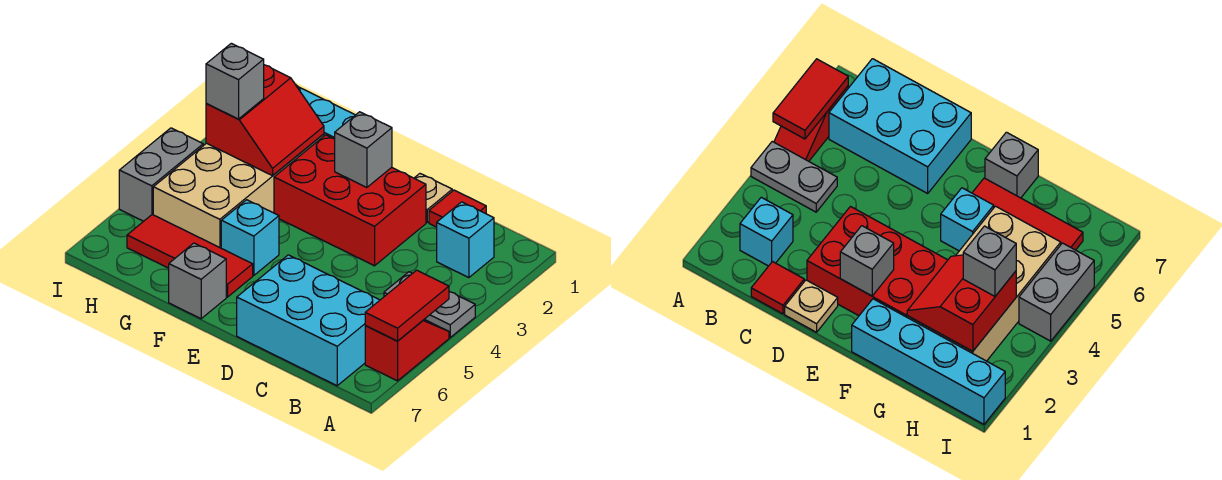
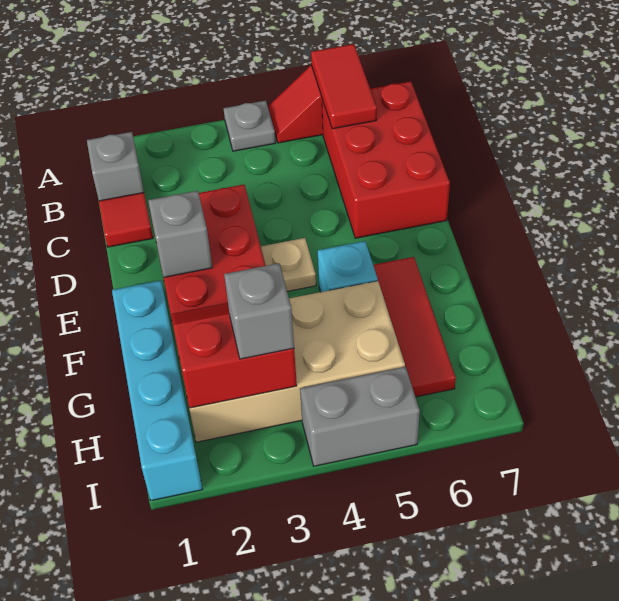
grey 1x2 plate [384,272,475,337] -> grey 1x1 plate [223,101,276,151]
red 1x2 tile [365,270,449,341] -> red 1x2 tile turned to [311,44,377,129]
cyan 1x1 brick [437,202,494,278] -> none
cyan 2x3 brick [237,255,380,386] -> red 2x3 brick [322,81,450,238]
tan 1x1 plate [414,174,452,222] -> tan 1x1 plate moved to [261,238,316,291]
grey 1x1 brick [169,243,226,319] -> grey 1x1 brick moved to [87,132,144,201]

